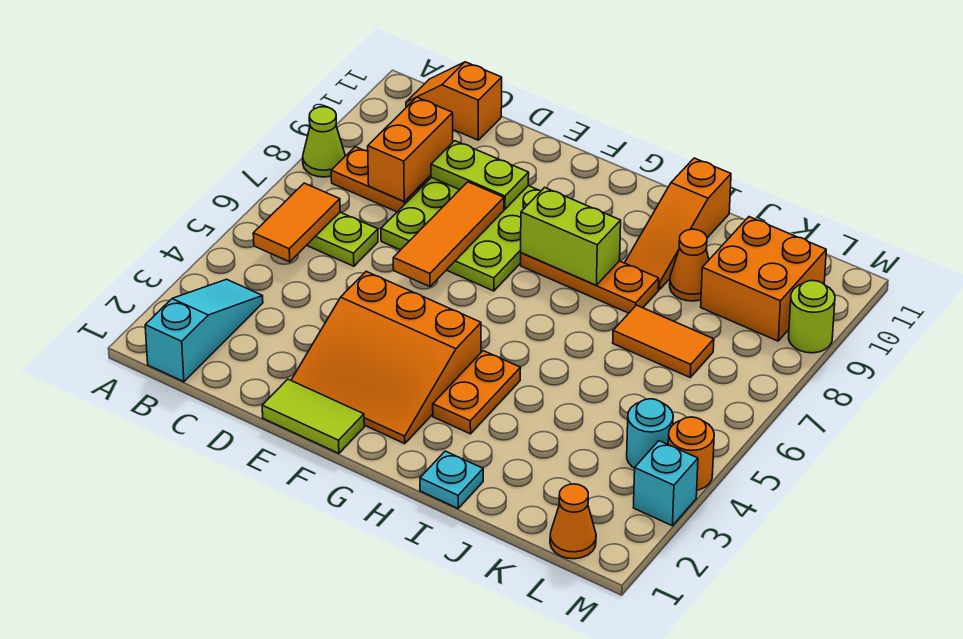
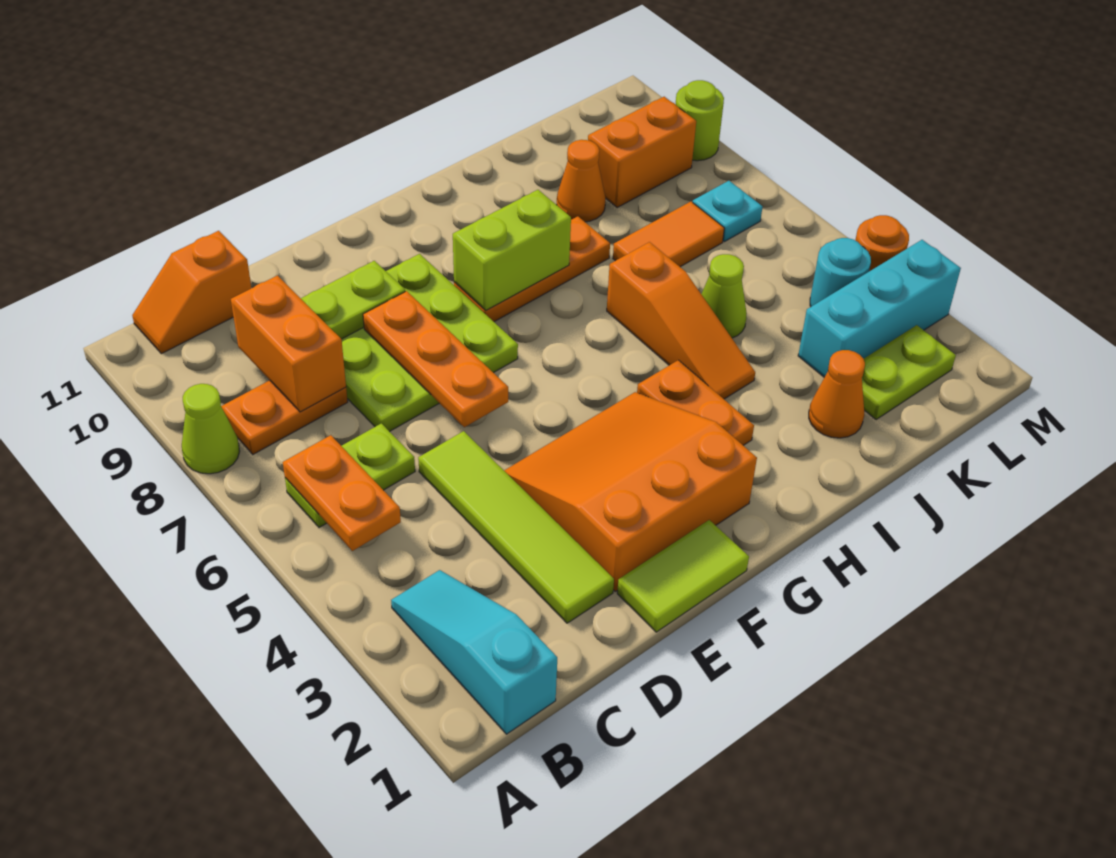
orange 1x2 tile [253,183,340,262] -> orange 1x2 plate [283,435,401,551]
none -> lime 1x4 tile [418,431,614,623]
orange 3x3 slope [291,271,481,444] -> orange 3x3 slope turned to [504,392,757,591]
orange 1x3 tile [393,182,504,287] -> orange 1x3 plate [363,291,508,427]
cyan 1x1 plate [420,451,483,508] -> cyan 1x1 plate moved to [693,181,763,242]
orange 1x3 slope [625,158,731,290] -> orange 1x3 slope moved to [607,242,755,399]
none -> lime 1x1 cone [701,254,747,338]
none -> lime 1x2 plate [862,325,956,420]
orange 2x2 brick [701,217,826,341] -> orange 1x2 brick [588,97,696,208]
orange 1x1 cone [550,484,596,559] -> orange 1x1 cone moved to [809,350,865,438]
cyan 1x1 brick [634,441,698,526] -> cyan 1x3 brick [798,240,961,377]

